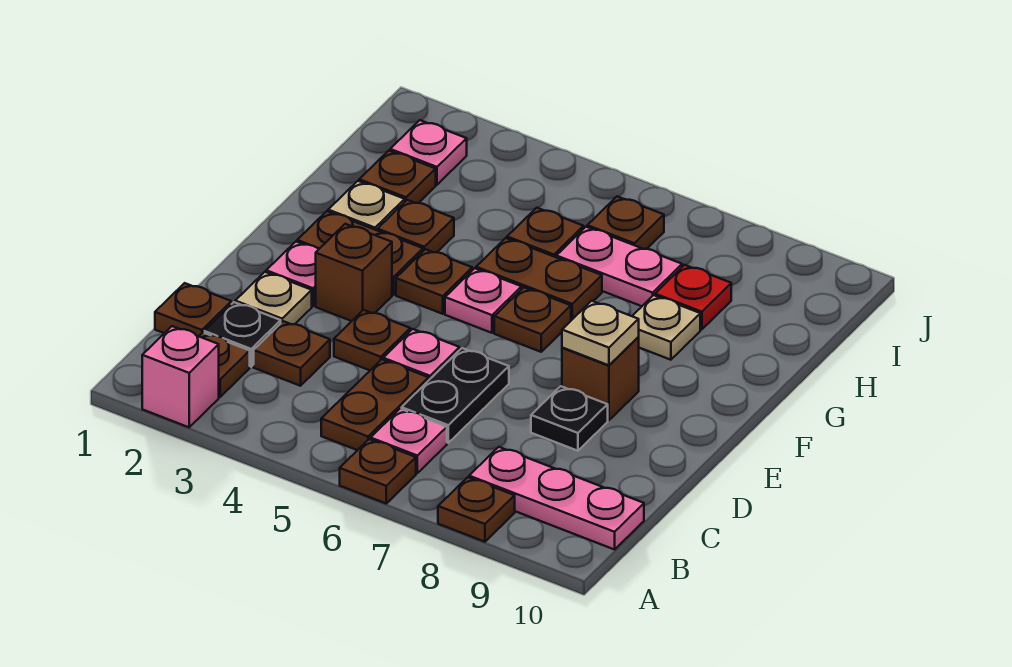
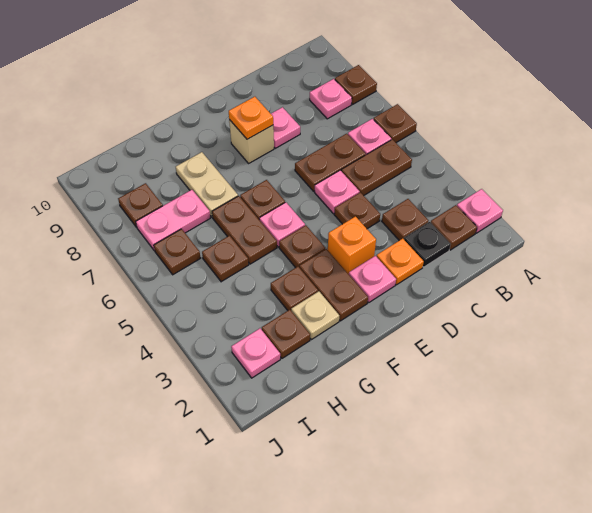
pink 1x1 brick [142,326,219,427] -> pink 1x1 plate [457,189,503,233]
pink 1x3 plate [469,447,644,550] -> pink 1x1 plate [310,79,352,119]
brown 1x1 plate [155,283,231,336] -> brown 1x1 plate moved to [118,183,163,227]
black 1x2 plate [402,348,509,443] -> brown 1x2 plate [295,134,366,191]
tan 1x1 plate [235,272,312,324] -> orange 1x1 plate [377,239,424,285]
black 1x1 plate [531,386,608,451] -> pink 1x1 plate [271,107,300,148]
brown 1x1 brick [316,224,392,321] -> orange 1x1 brick [328,217,376,274]
brown 1x1 brick [562,338,639,420] -> tan 1x1 brick [229,120,274,163]
tan 1x1 plate [562,301,639,365] -> orange 1x1 plate [229,97,273,139]
tan 1x1 plate [632,295,700,360] -> tan 1x2 plate [176,152,238,217]
pink 1x2 plate [556,227,682,306] -> pink 1x2 plate turned to [136,190,210,251]
red 1x1 plate [655,265,731,329] -> none

